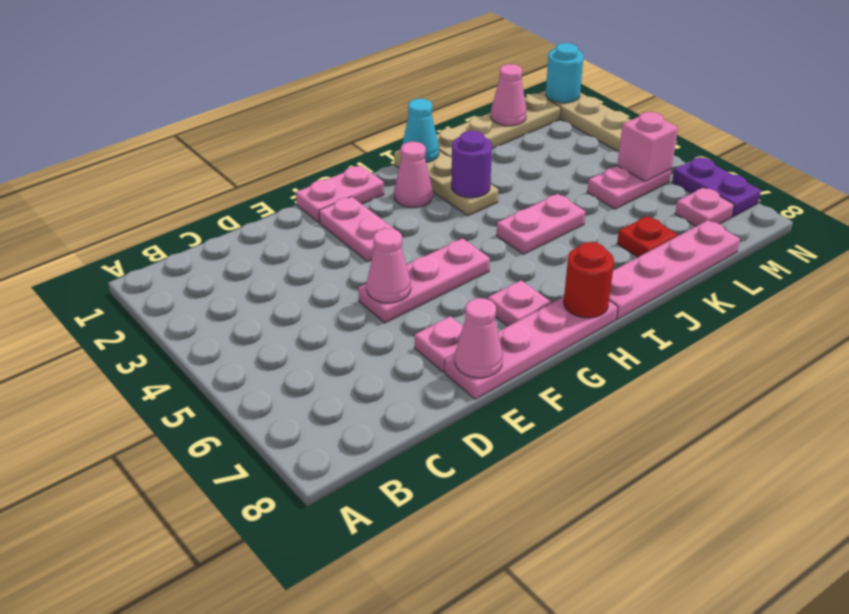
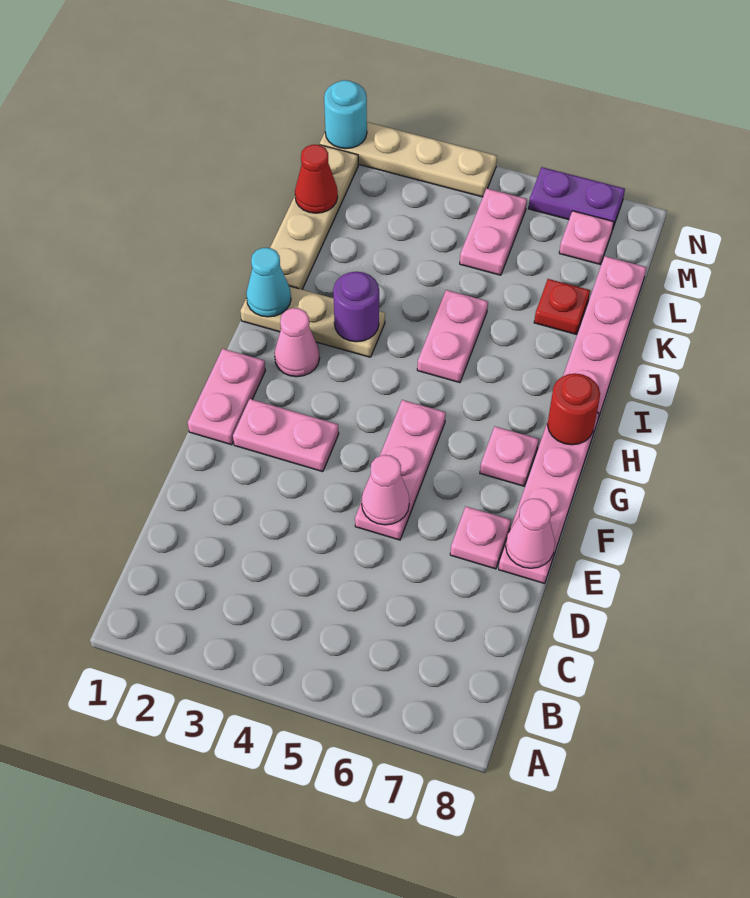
pink 1x1 cone [491,64,527,126] -> red 1x1 cone [295,145,338,213]
pink 1x1 brick [617,112,678,182] -> none

